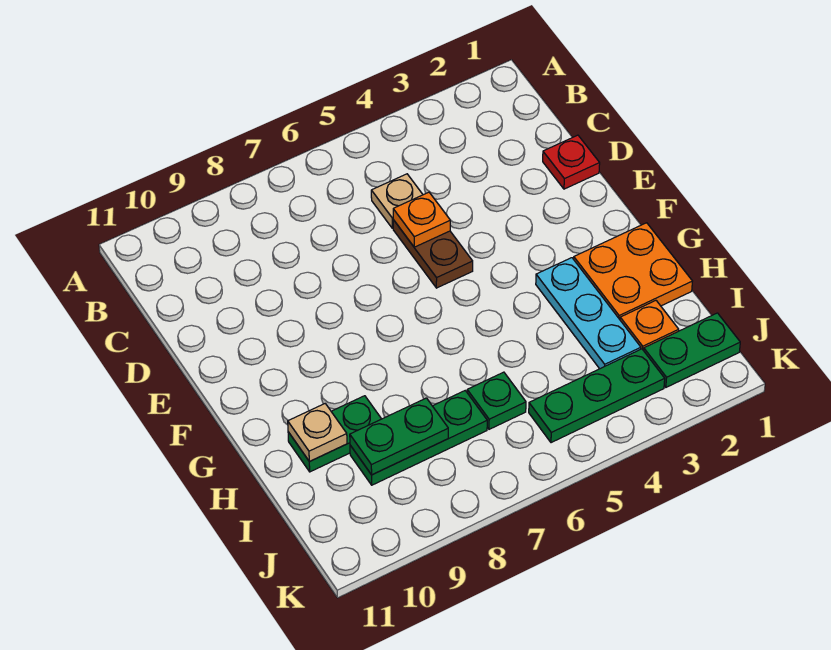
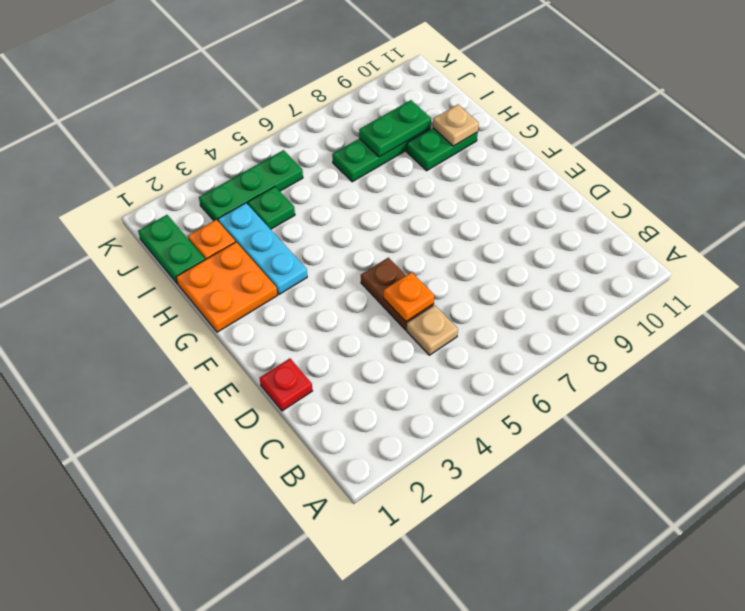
green 1x1 plate [467,372,526,429] -> green 1x1 plate moved to [248,187,295,229]
green 1x2 plate [644,313,740,387] -> green 1x2 plate turned to [138,215,205,284]

